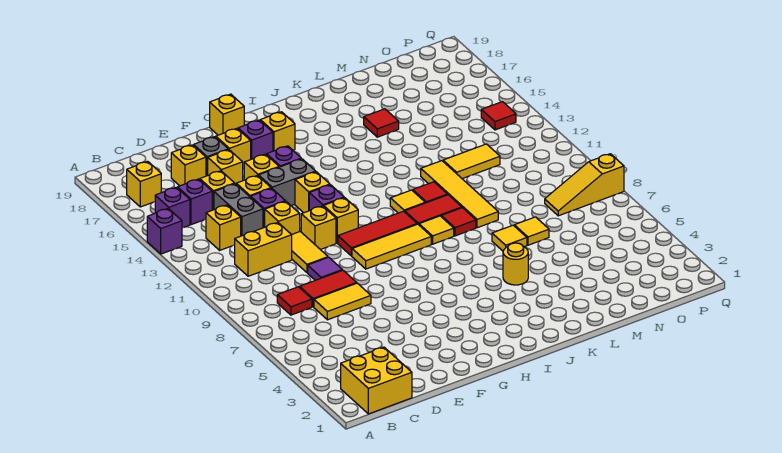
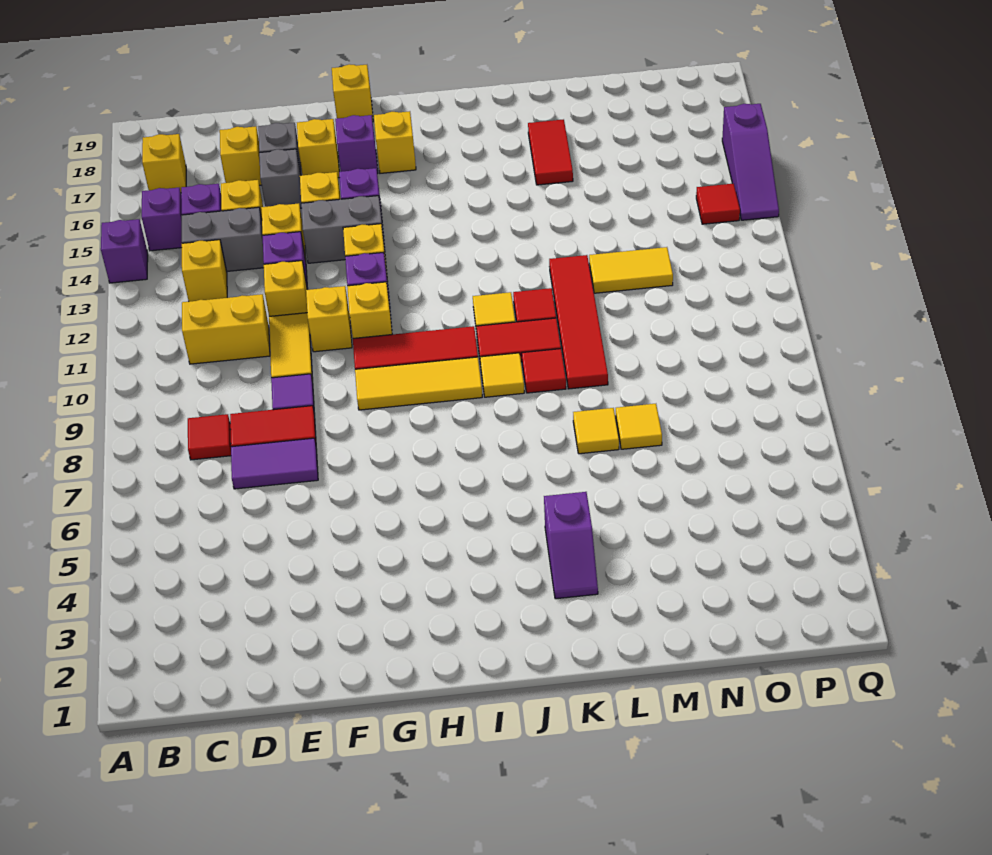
yellow 2x2 brick [341,347,412,414] -> none
yellow 1x2 tile [314,283,371,320] -> purple 1x2 tile [231,438,318,489]
grey 1x2 brick [214,184,263,236] -> grey 1x2 brick turned to [182,207,264,271]
yellow 1x1 brick [208,150,243,184] -> grey 1x1 brick [259,149,302,208]
none -> purple 1x2 slope [544,492,598,599]
yellow 1x1 round brick [503,243,528,285] -> none
yellow 1x4 tile [421,161,498,228] -> red 1x4 tile [549,255,608,389]
red 1x1 tile [364,109,399,137] -> red 1x2 tile [528,119,573,185]
yellow 1x3 slope [545,154,624,216] -> none
none -> purple 1x3 slope [722,104,779,220]

